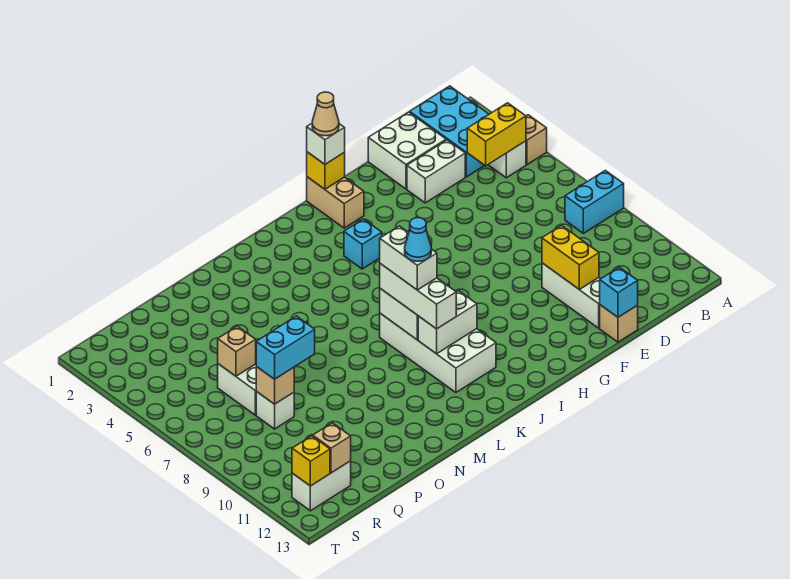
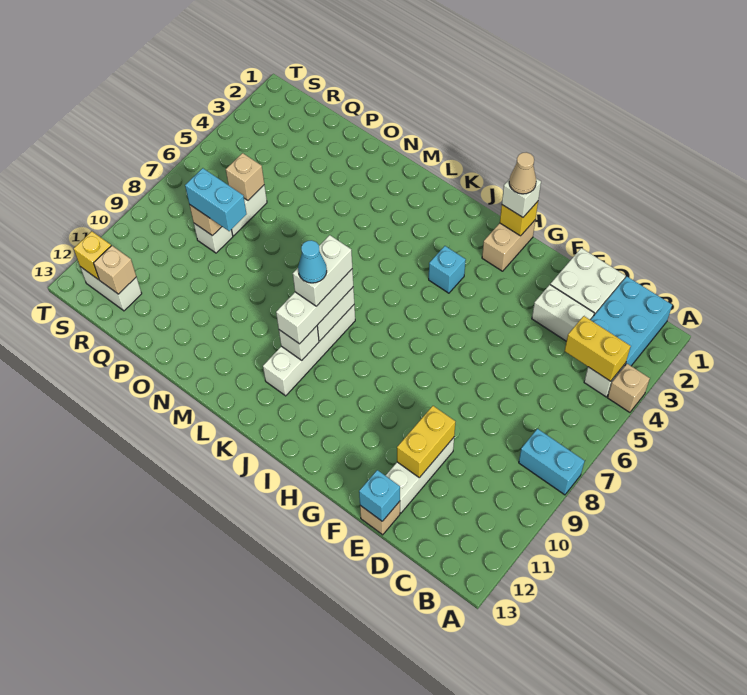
white 2x4 brick [380,313,496,392] -> white 1x4 brick [263,305,355,396]
white 1x2 brick [418,291,477,354] -> white 1x1 brick [279,326,319,360]

